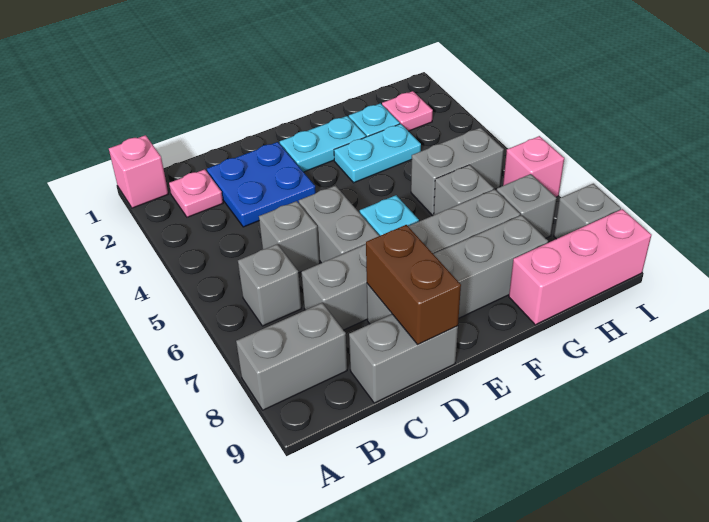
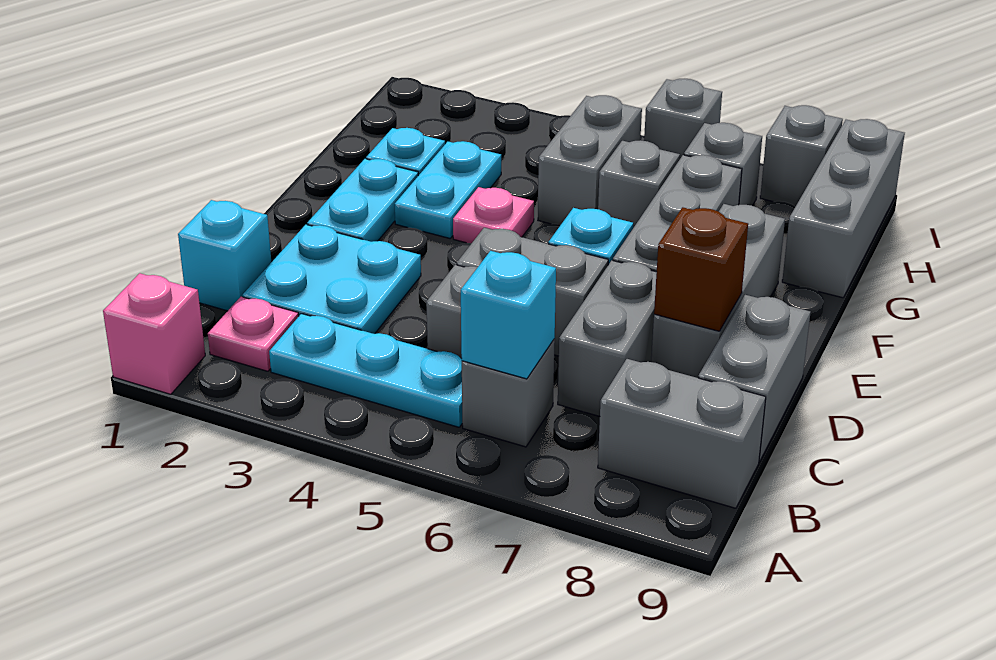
grey 1x2 brick [236,303,347,410] -> grey 1x2 brick turned to [598,359,766,508]
none -> cyan 1x3 plate [269,314,462,427]
none -> cyan 1x1 brick [461,251,556,379]
none -> cyan 1x1 brick [178,200,271,311]
blue 2x2 plate [207,142,316,227] -> cyan 2x2 plate [242,225,421,334]
grey 1x4 brick [367,215,548,324] -> grey 1x3 brick [651,204,785,378]
brown 1x2 brick [366,225,461,344] -> brown 1x1 brick [654,207,748,331]
pink 1x3 brick [509,209,651,325] -> grey 1x3 brick [782,119,905,298]
pink 1x1 plate [382,91,433,131] -> pink 1x1 plate moved to [453,187,534,243]
pink 1x1 brick [503,136,564,197] -> grey 1x1 brick [644,79,722,158]

